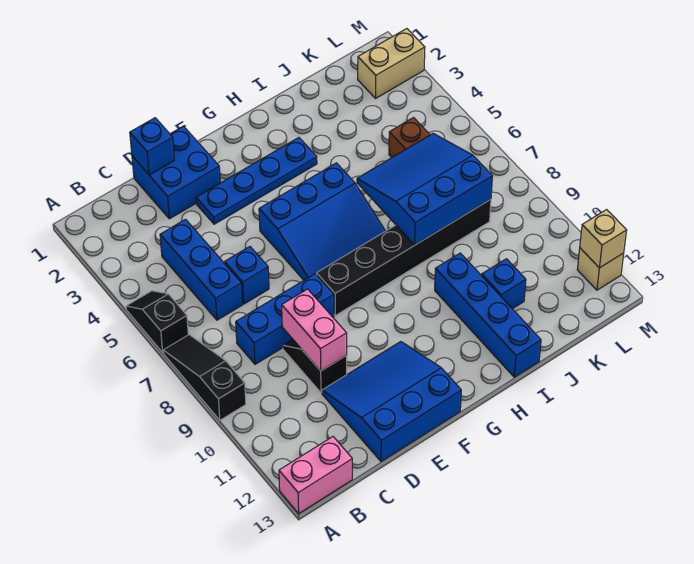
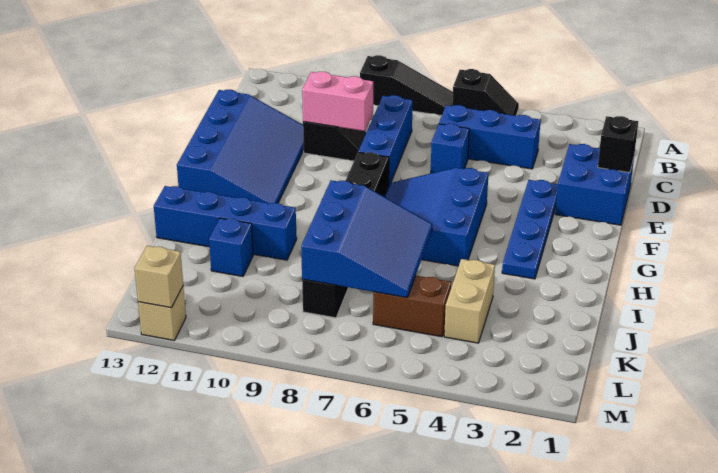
pink 1x2 brick [279,437,352,513] -> none
blue 1x1 brick [130,118,174,175] -> black 1x1 brick [598,116,638,173]
blue 3x3 slope [322,342,461,461] -> blue 3x4 slope [177,90,304,203]
tan 1x2 brick [358,29,425,99] -> tan 1x2 brick moved to [444,259,495,343]

